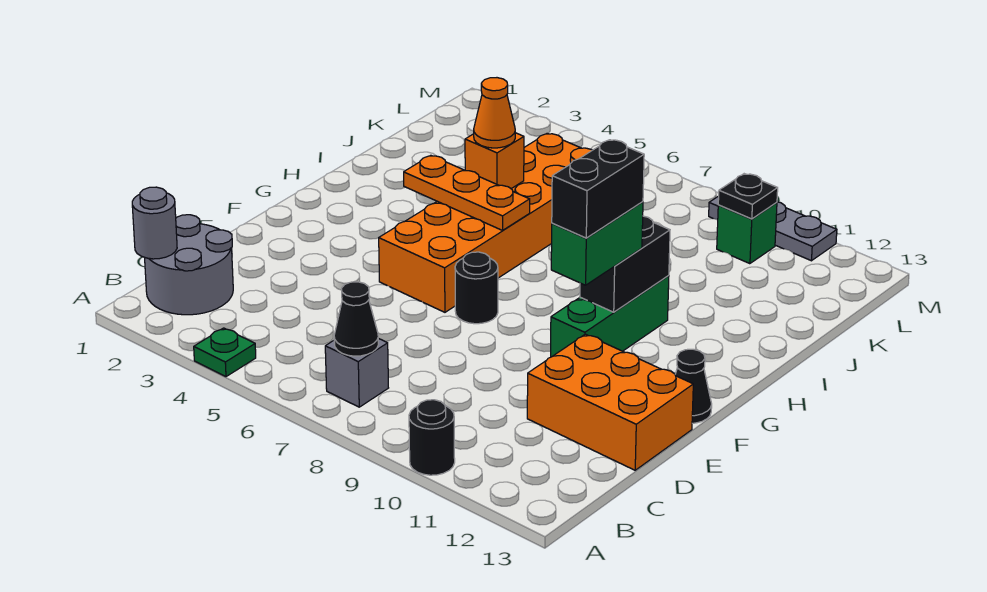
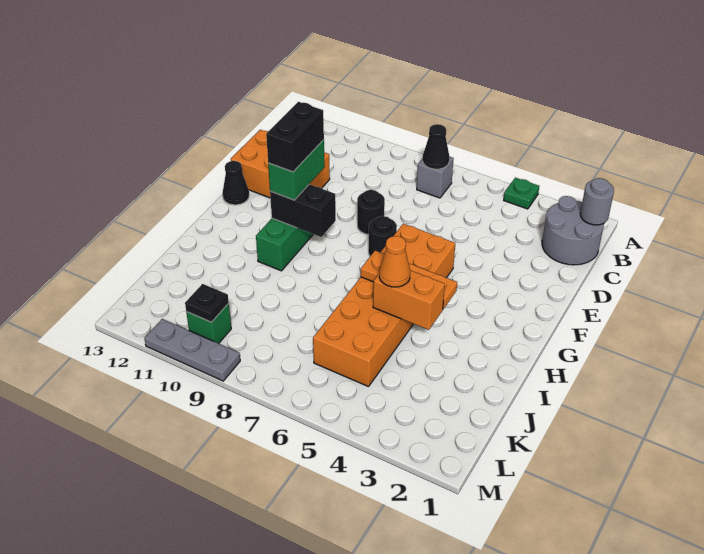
black 1x1 round brick [409,400,455,475] -> black 1x1 round brick moved to [357,190,385,235]
black 1x2 brick [580,216,670,312] -> black 1x2 brick turned to [270,184,336,237]
orange 1x1 brick [465,133,524,189] -> orange 1x2 brick [373,270,445,330]

